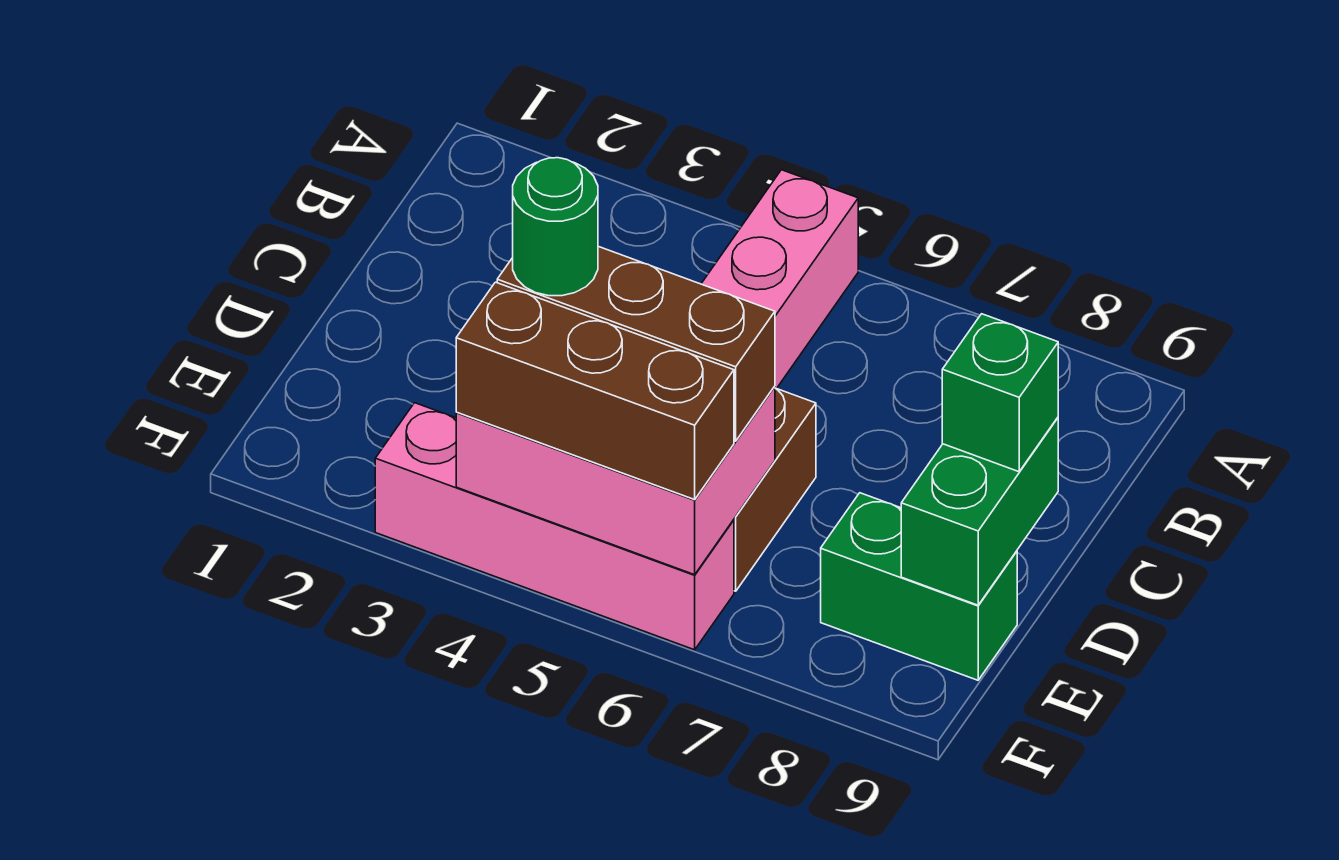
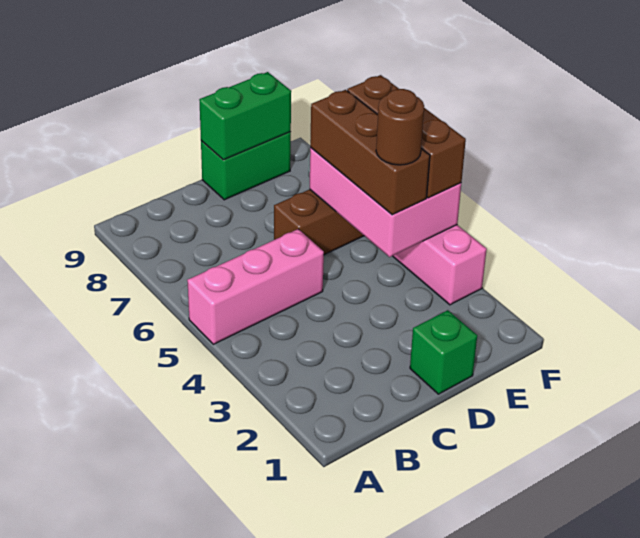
green 1x1 brick [942,314,1058,472] -> green 1x1 brick moved to [410,310,477,394]
green 1x1 round brick [513,158,598,296] -> brown 1x1 round brick [376,89,424,165]
green 1x2 brick [821,493,1017,680] -> green 1x2 brick turned to [201,132,291,200]

